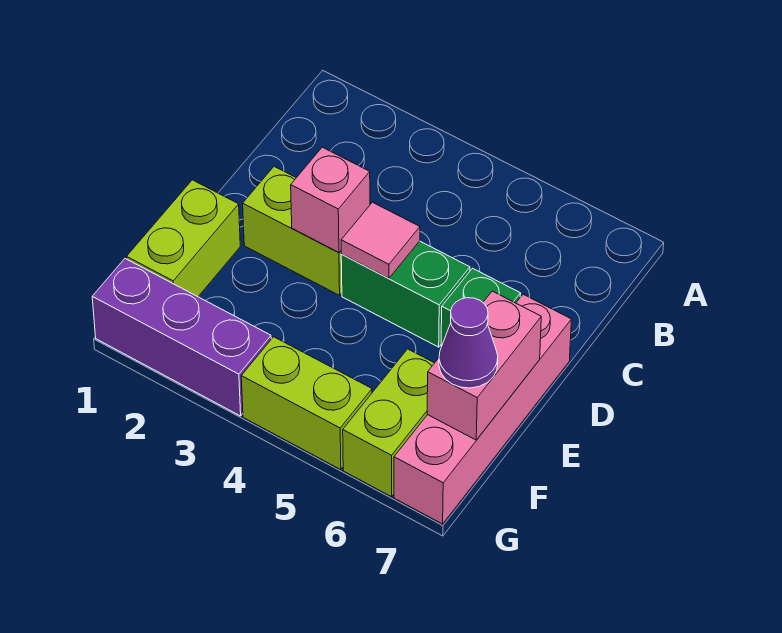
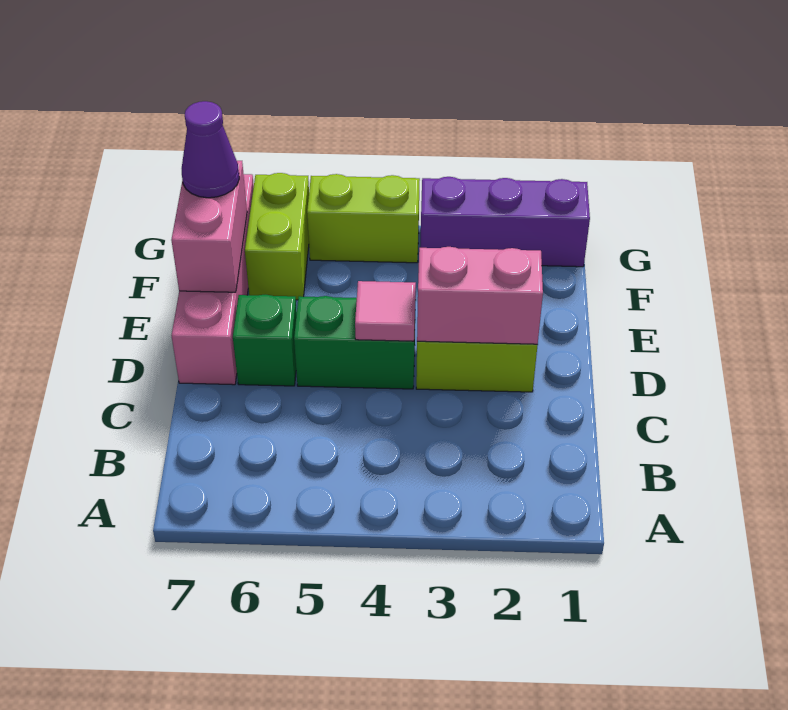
pink 1x1 brick [291,147,370,252] -> pink 1x2 brick [417,247,543,344]
lime 1x2 brick [127,180,240,297] -> none

